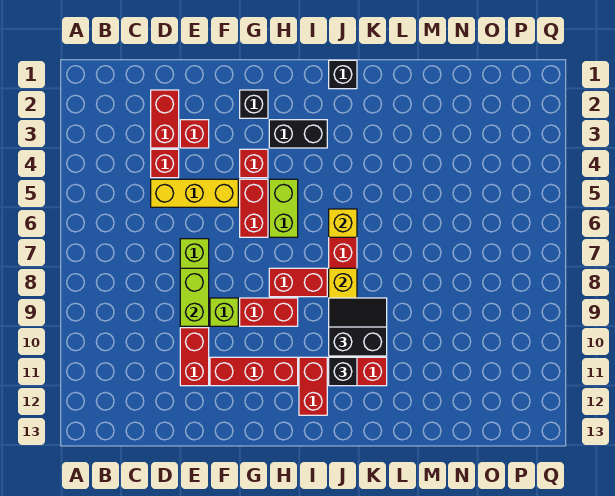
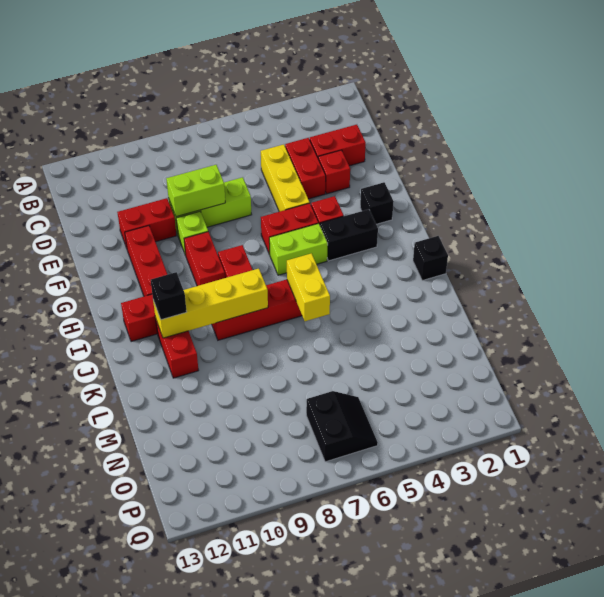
red 1x1 brick [151,149,179,178] -> red 1x2 brick [285,138,326,199]
black 1x2 brick [269,120,327,148] -> black 1x2 brick turned to [320,209,378,261]
yellow 1x1 brick [329,209,357,237] -> yellow 1x2 brick [287,253,330,321]
black 2x2 slope [329,298,387,356] -> black 2x2 slope moved to [306,391,378,462]

